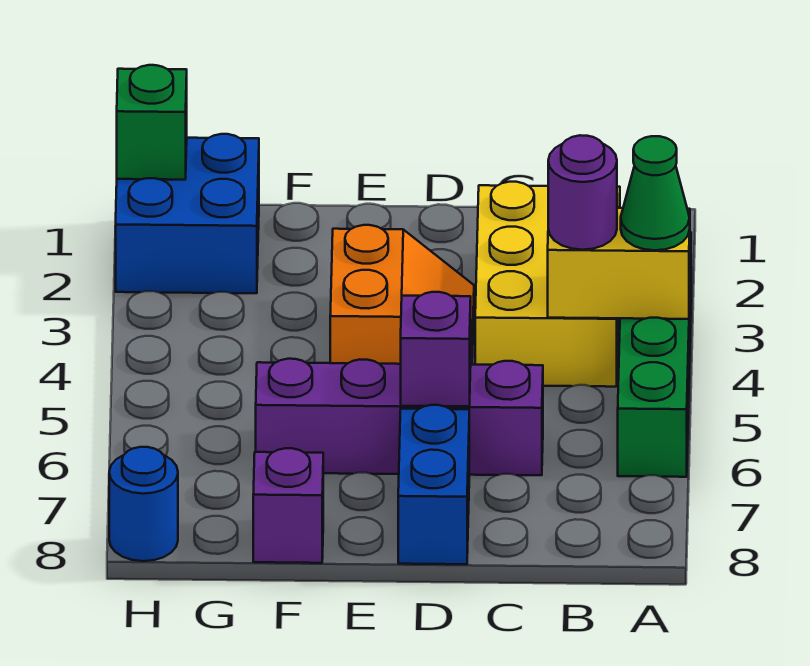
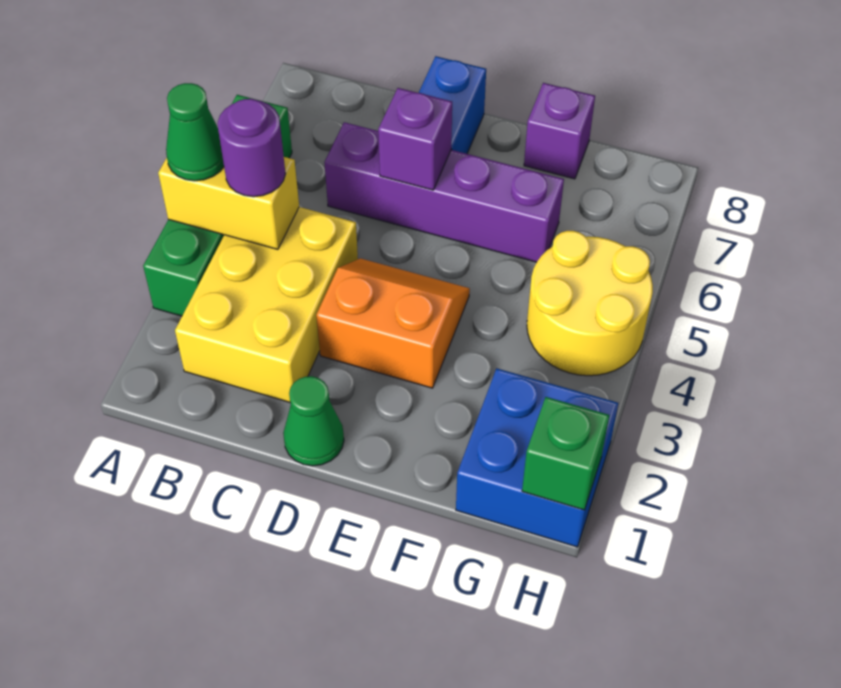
none -> green 1x1 cone [283,376,344,466]
orange 2x2 slope [330,225,474,365] -> orange 2x2 slope turned to [316,258,470,388]
none -> yellow 2x2 round brick [527,231,653,376]
blue 1x1 round brick [109,447,178,561] -> none

